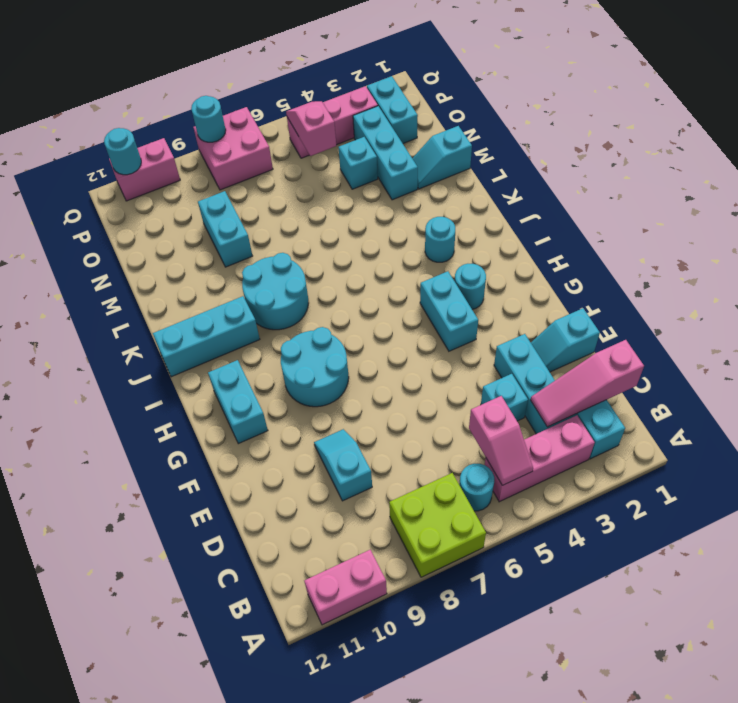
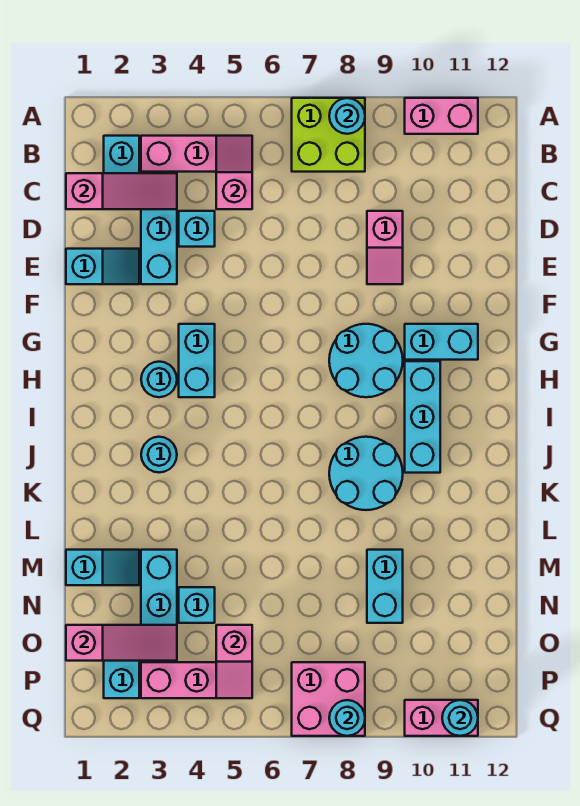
cyan 1x1 round brick [459,464,494,511] -> cyan 1x1 round brick moved to [329,98,365,134]
cyan 1x2 slope [314,429,372,501] -> pink 1x2 slope [367,211,403,284]
cyan 1x2 brick [208,360,268,444] -> cyan 1x2 brick turned to [405,324,478,360]
cyan 1x3 brick [153,296,260,377] -> cyan 1x3 brick turned to [405,361,440,473]
none -> pink 1x3 slope [66,625,177,661]

